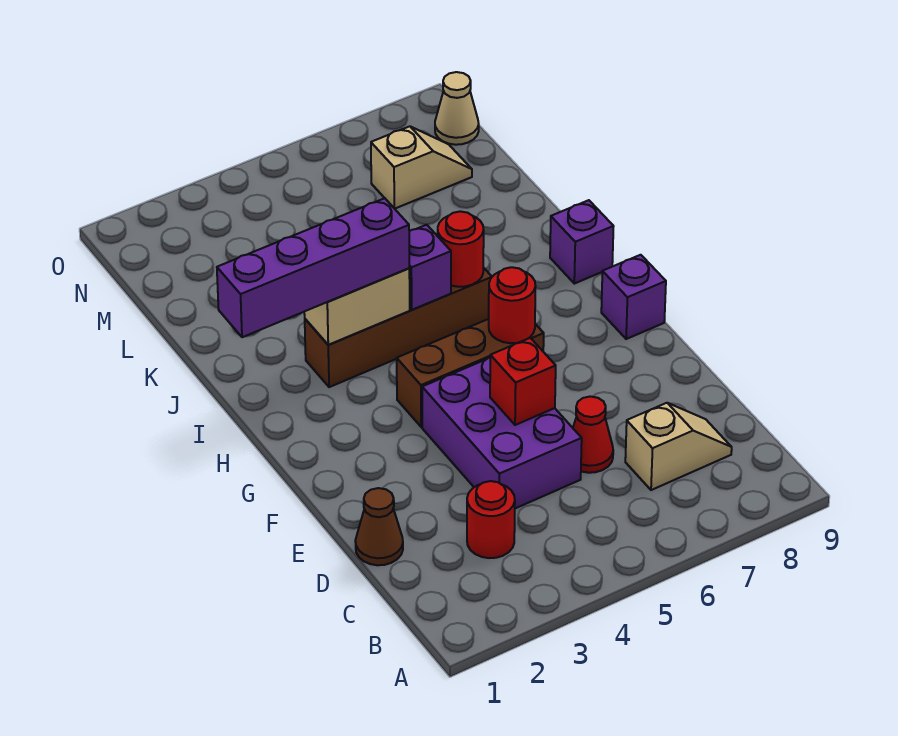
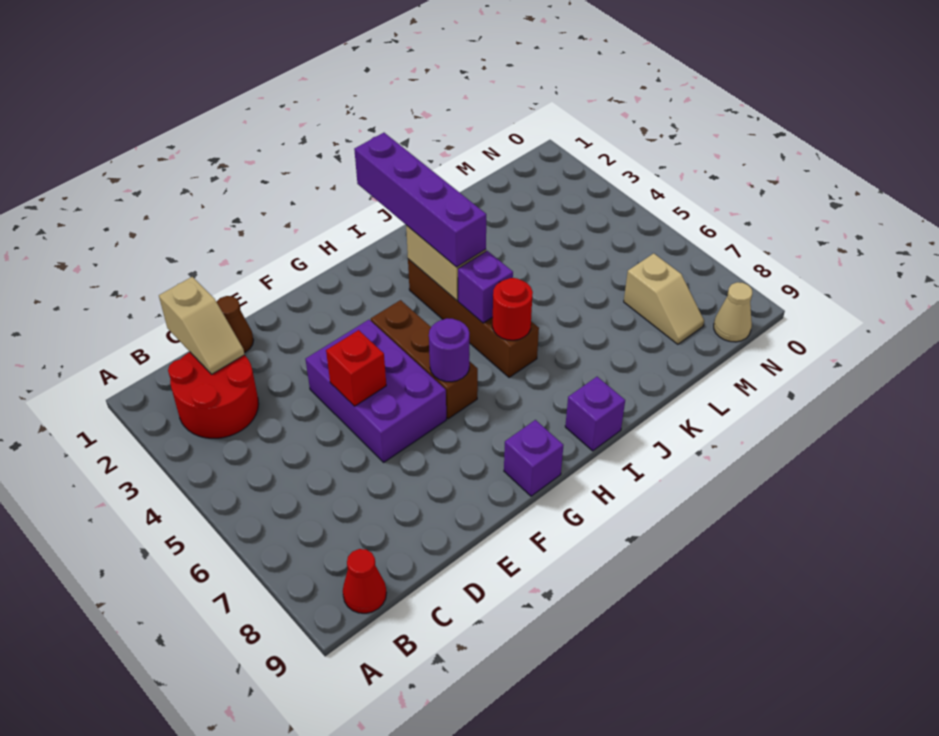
red 1x1 round brick [467,481,515,558] -> red 2x2 round brick [168,352,259,438]
tan 1x2 slope [625,403,732,490] -> tan 1x2 slope moved to [159,277,245,374]
purple 2x3 brick [422,358,582,508] -> purple 2x3 brick turned to [305,320,446,462]
red 1x1 cone [573,396,613,473] -> red 1x1 cone moved to [343,549,387,613]
red 1x1 round brick [489,267,535,343] -> purple 1x1 round brick [429,318,469,382]

